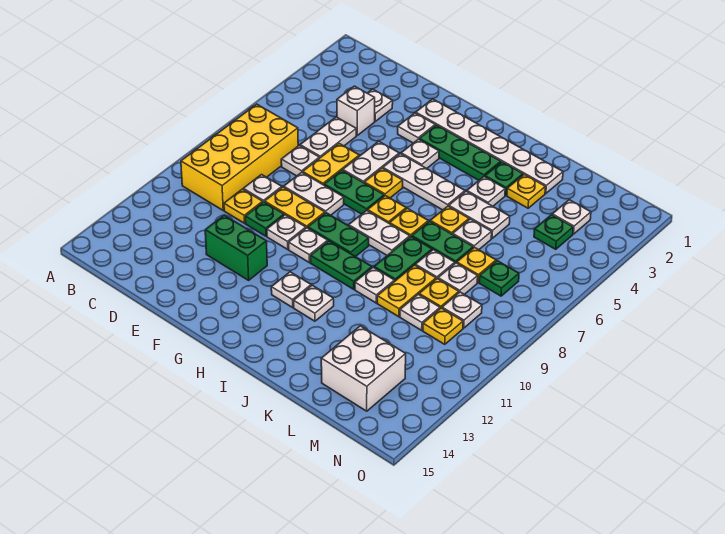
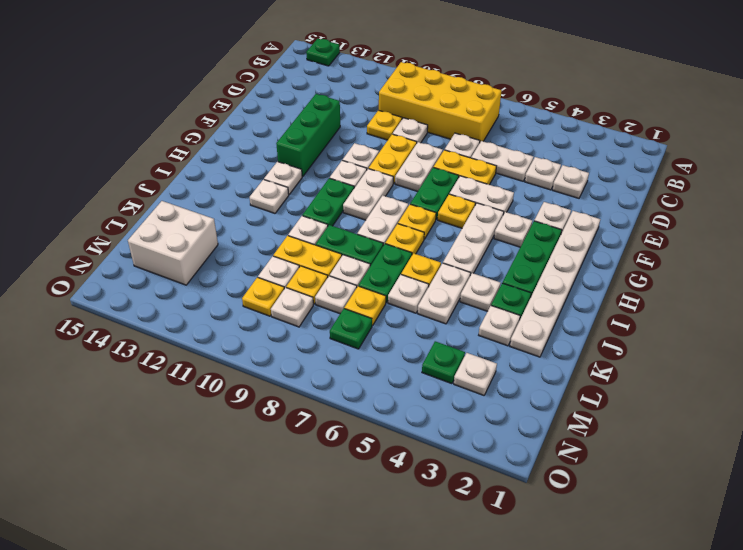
white 1x1 brick [337,86,375,135] -> white 1x1 plate [525,157,561,190]
green 1x1 plate [245,202,284,236] -> green 1x1 plate moved to [306,39,340,66]
green 1x2 brick [205,215,267,280] -> green 1x3 brick [276,94,340,177]
green 1x2 plate [308,213,369,257] -> white 1x2 plate [343,169,393,220]
yellow 1x1 plate [507,174,545,208] -> white 1x1 plate [479,306,520,346]

